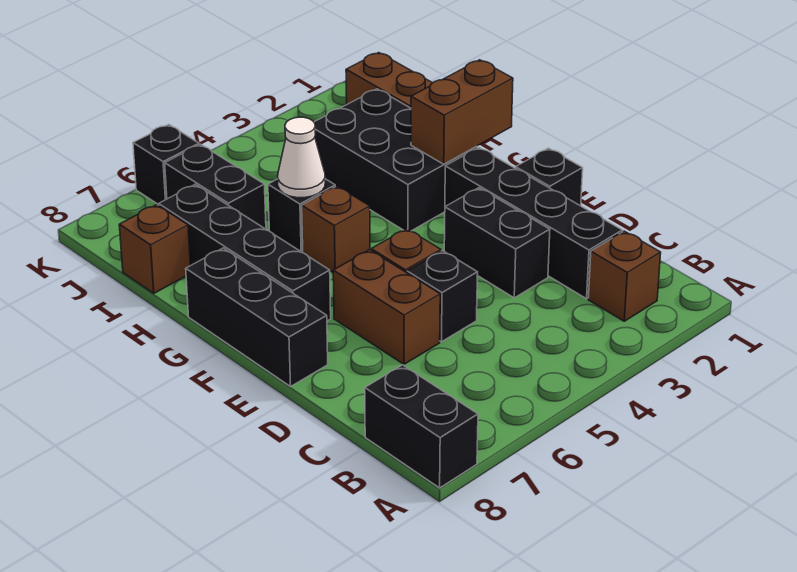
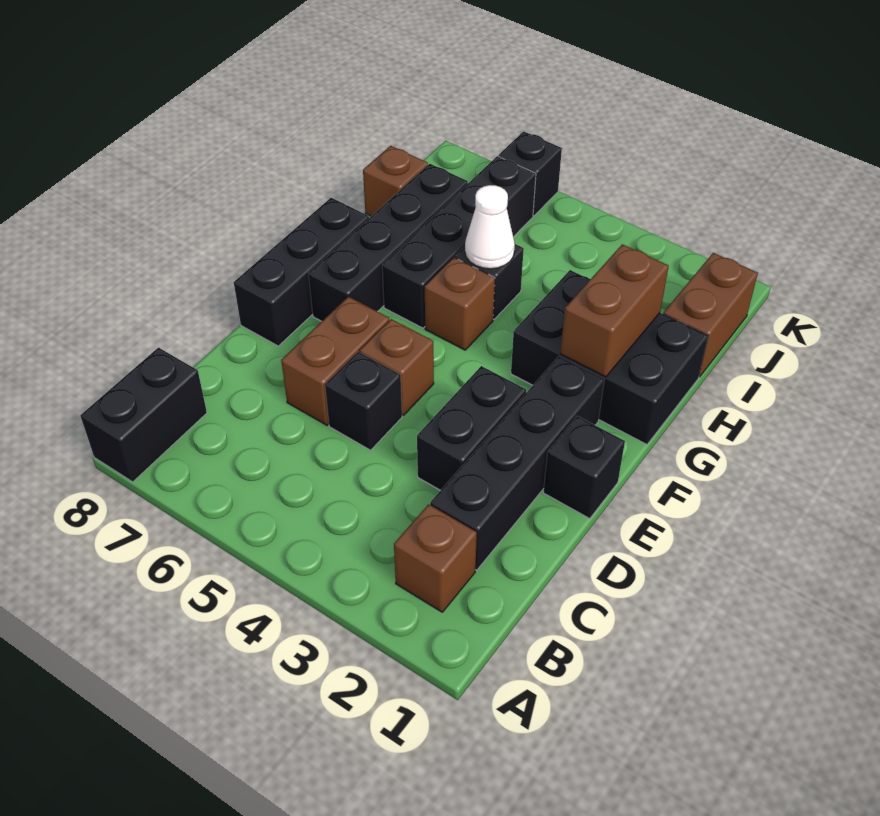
brown 1x2 brick [411,60,513,164] -> brown 1x2 brick turned to [560,244,669,377]
black 2x3 brick [314,89,477,231] -> black 2x3 brick turned to [511,270,708,444]
black 1x2 brick [165,144,266,229] -> black 1x4 brick [382,156,536,328]

